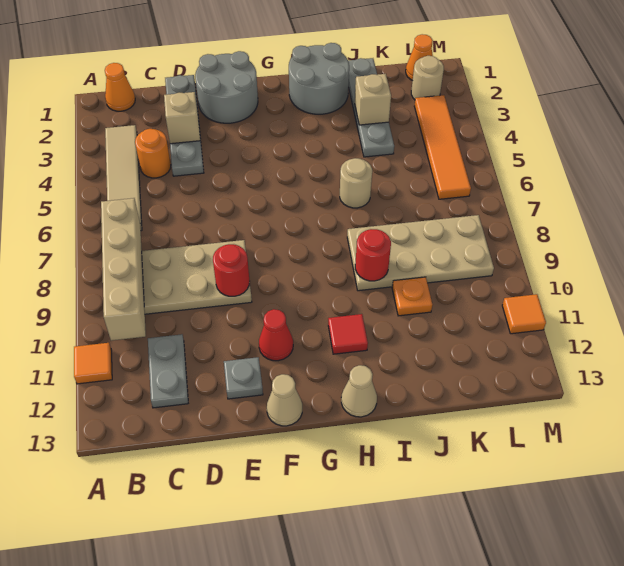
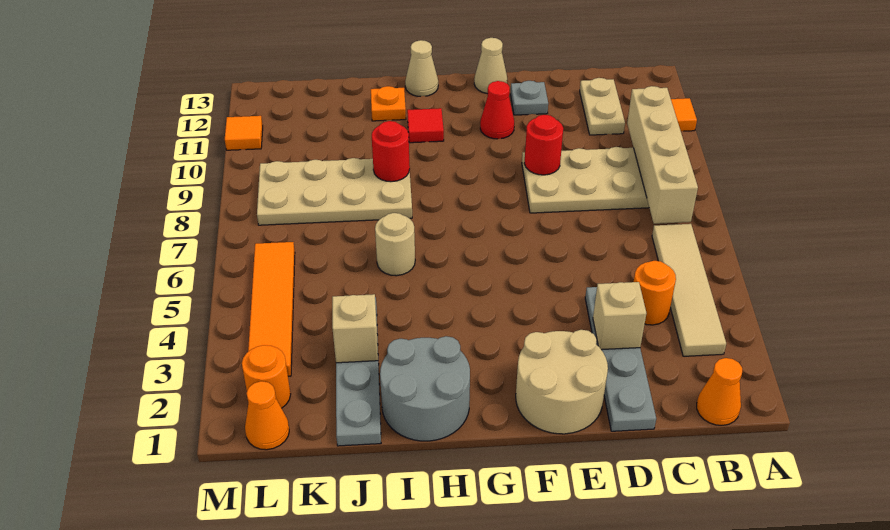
grey 1x2 plate [148,334,188,408] -> tan 1x2 plate [580,78,625,135]
grey 2x2 round brick [195,51,258,123] -> tan 2x2 round brick [516,330,608,434]
orange 1x1 plate [392,277,432,316] -> orange 1x1 plate moved to [371,86,406,121]
tan 1x1 round brick [411,56,444,100] -> orange 1x1 round brick [242,345,291,408]

